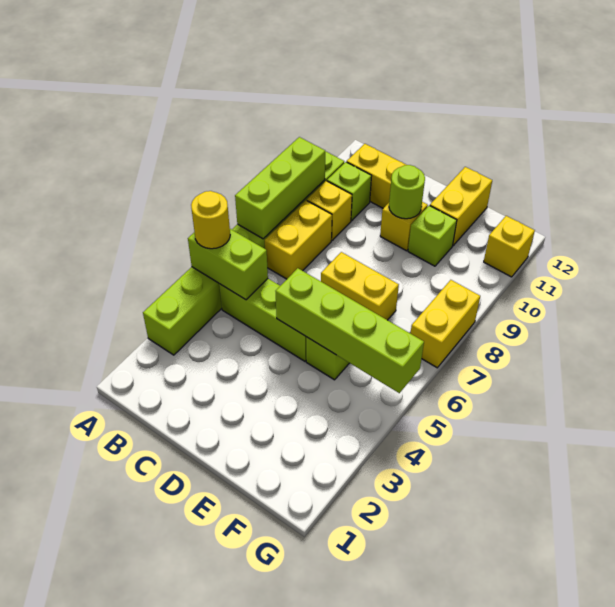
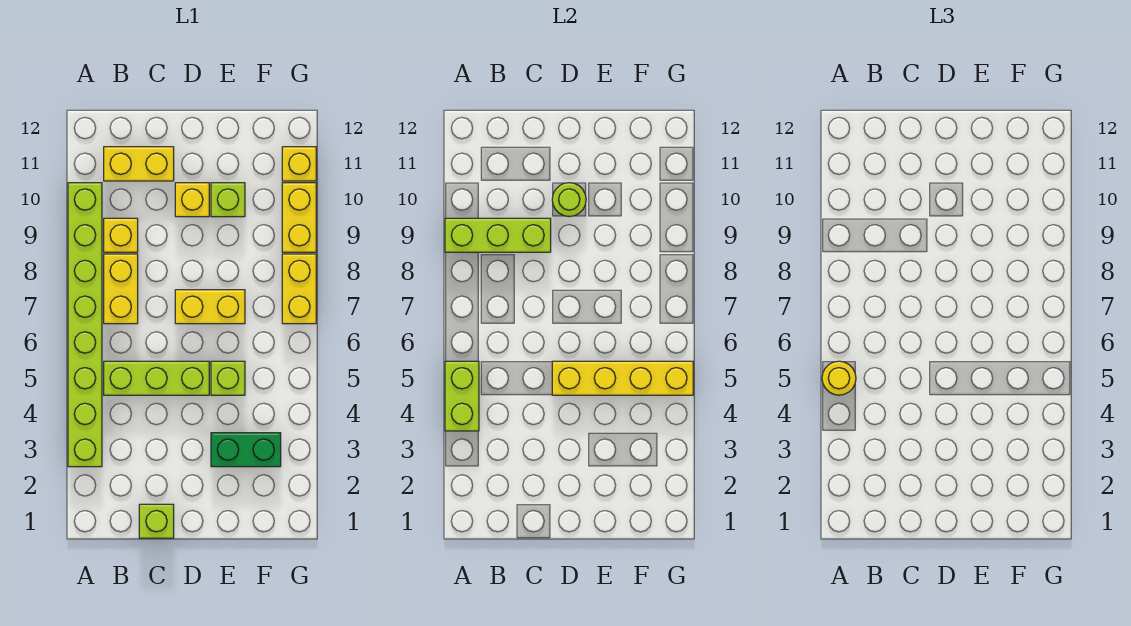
lime 1x2 brick [188,229,268,300] -> lime 1x2 brick turned to [445,361,479,431]
lime 1x3 brick [235,137,325,239] -> lime 1x3 brick turned to [445,218,551,252]
lime 1x1 brick [327,162,371,221] -> lime 1x1 brick moved to [139,504,174,538]
lime 1x4 brick [276,268,424,393] -> yellow 1x4 brick [552,361,693,395]
none -> green 1x2 brick [211,433,281,467]
yellow 1x2 brick [430,167,492,246] -> yellow 1x2 brick moved to [282,183,316,252]

